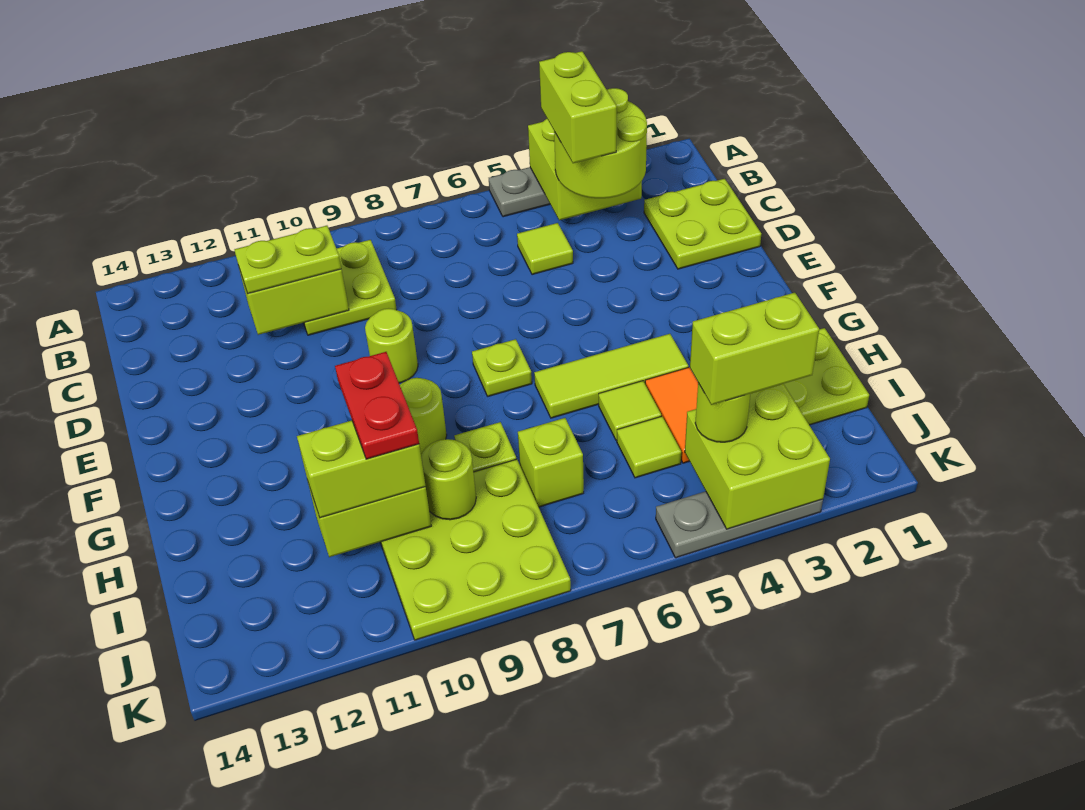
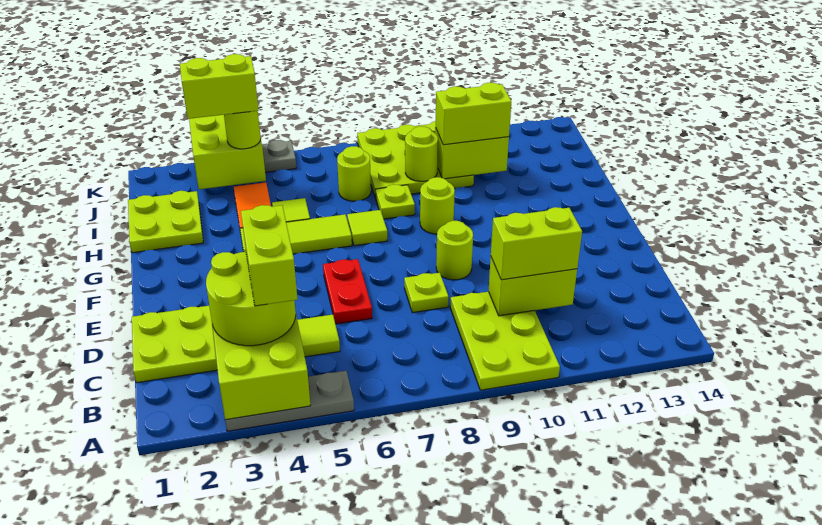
lime 2x2 plate [304,240,397,335] -> lime 2x3 plate [450,292,560,390]
lime 1x2 plate [234,226,341,294] -> lime 1x2 brick [491,207,582,280]
lime 1x1 plate [472,339,532,396] -> lime 1x1 plate moved to [404,273,448,313]
red 1x2 plate [335,352,419,459] -> red 1x2 plate moved to [323,259,372,324]
lime 1x1 tile [617,416,681,478] -> lime 1x1 tile moved to [347,210,387,246]
lime 1x1 brick [518,418,584,507] -> lime 1x1 round brick [337,146,371,201]

